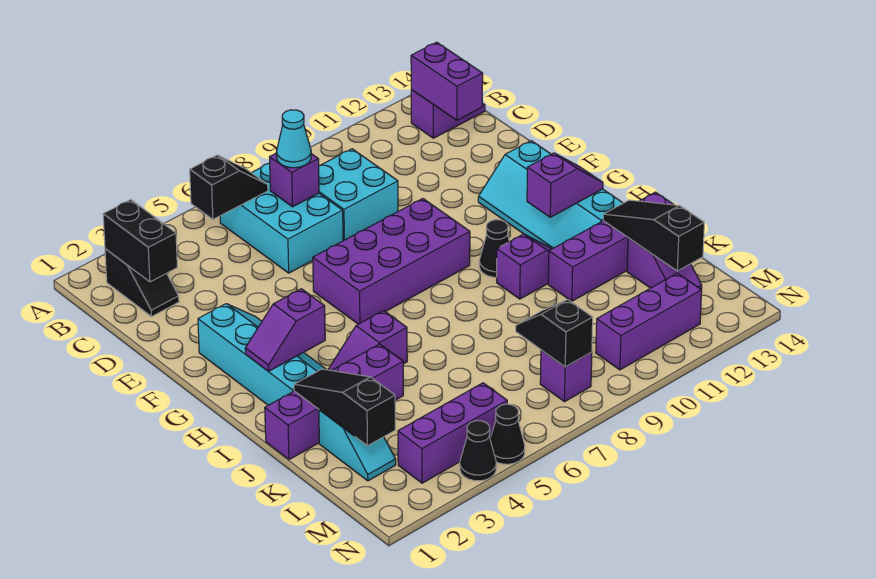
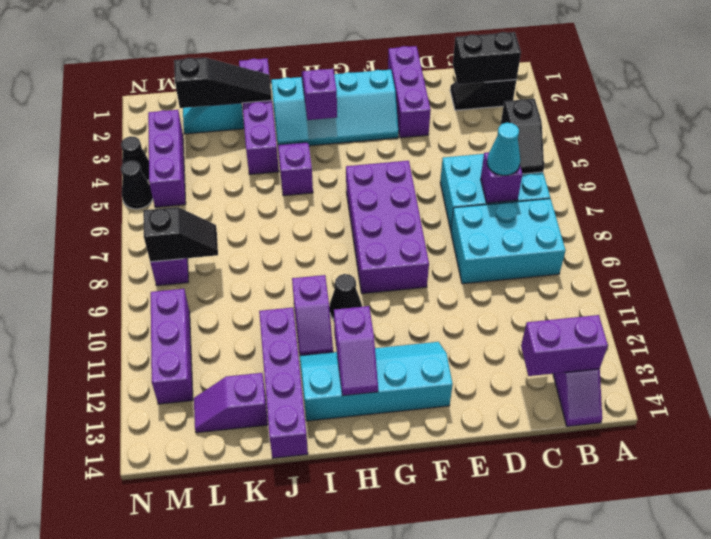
cyan 2x2 brick [319,149,398,241] -> cyan 2x3 brick [451,199,565,284]
none -> purple 1x3 brick [388,46,431,138]
black 1x3 slope [603,200,704,271] -> none

